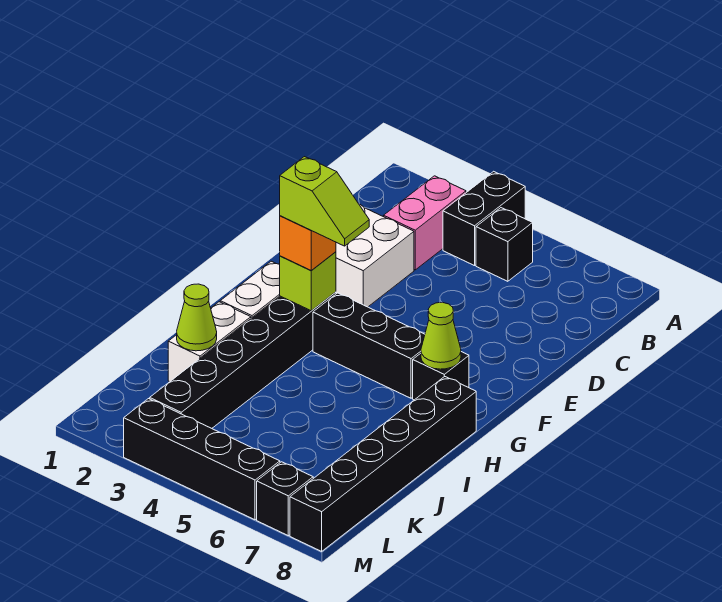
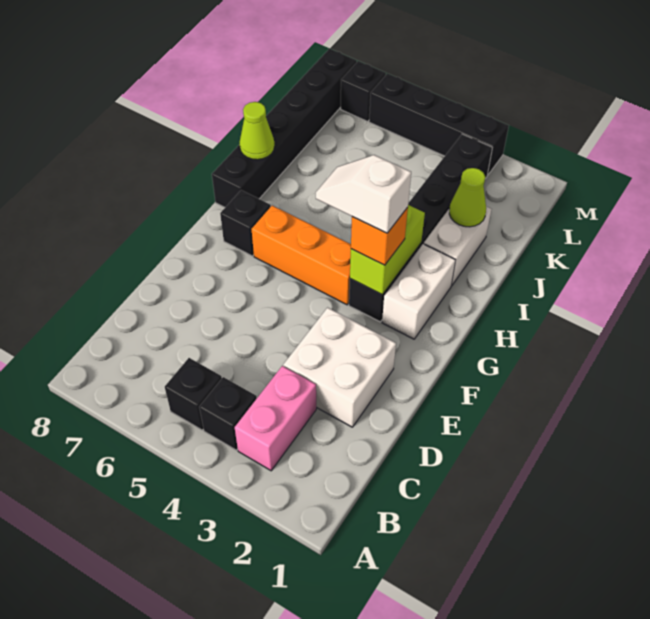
black 1x2 brick [443,171,525,266] -> black 1x1 brick [199,377,257,450]
lime 1x1 brick [280,252,336,311] -> lime 1x2 brick [350,205,425,295]
lime 1x2 slope [280,157,369,246] -> white 1x2 slope [316,155,411,233]
black 1x3 brick [313,293,425,398] -> orange 1x3 brick [252,206,351,305]
lime 1x1 cone [421,302,461,369] -> lime 1x1 cone moved to [239,102,274,160]

